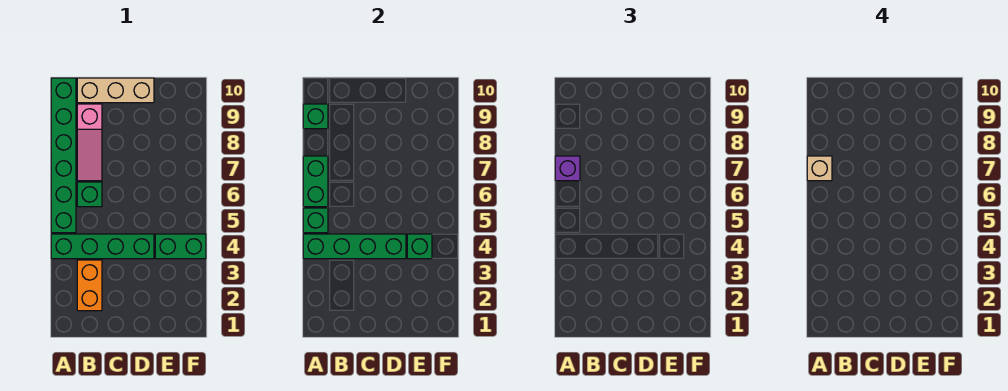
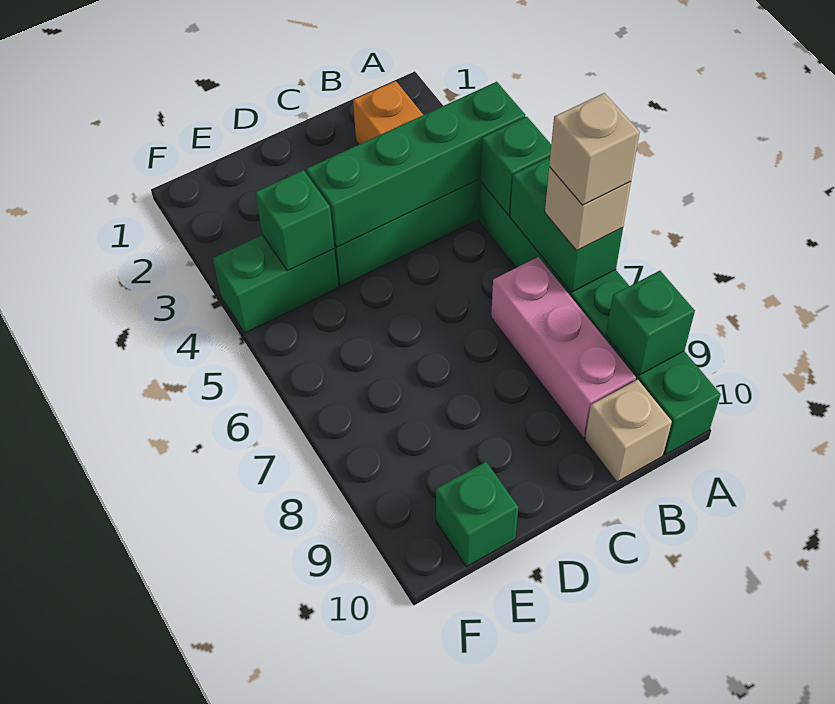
purple 1x1 brick [555,156,580,181] -> tan 1x1 brick [545,167,631,251]
green 1x1 brick [77,182,102,207] -> green 1x1 brick moved to [436,462,518,567]
pink 1x3 slope [77,104,102,181] -> pink 1x3 brick [491,257,636,438]
tan 1x3 brick [77,78,154,103] -> tan 1x1 brick [585,380,672,482]

